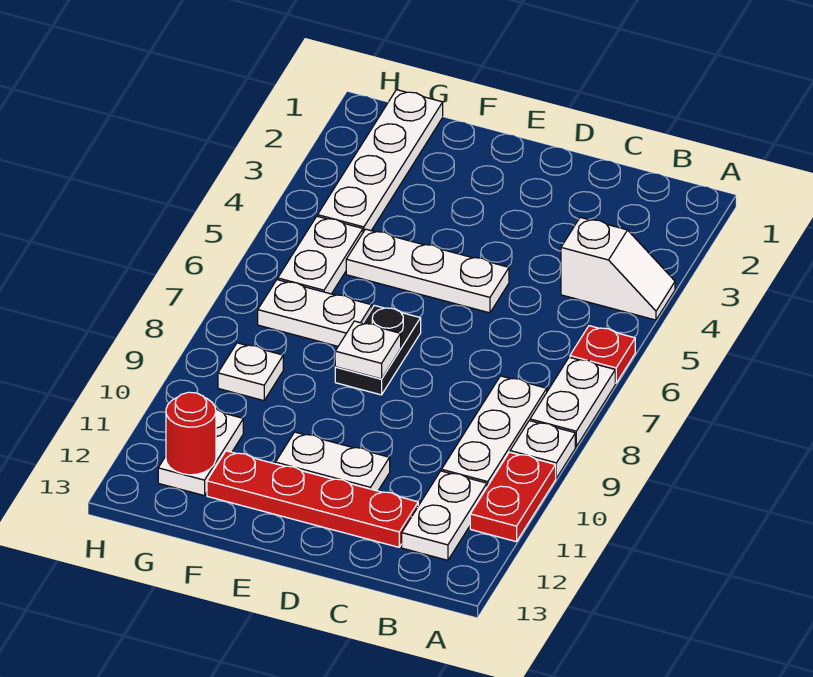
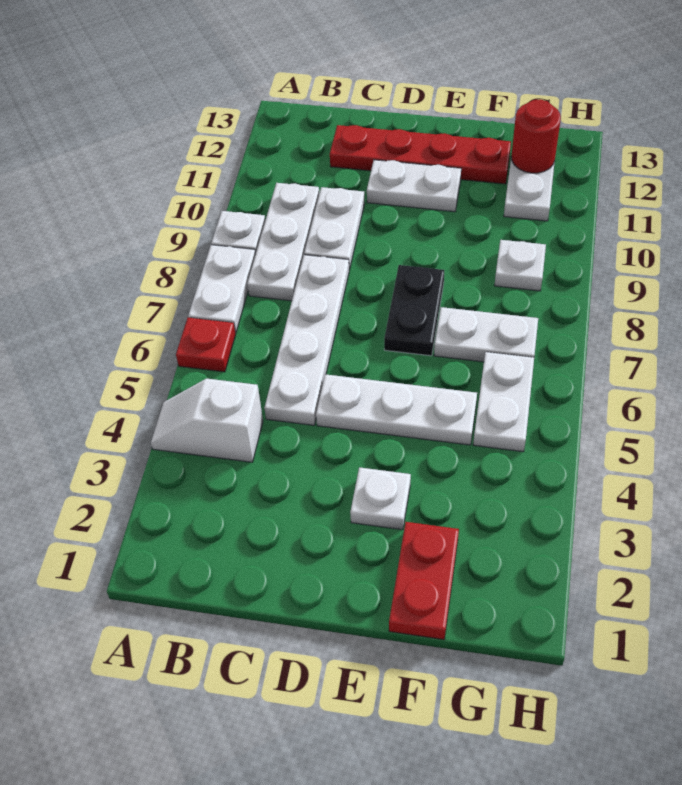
red 1x2 plate [470,452,556,542] -> red 1x2 plate moved to [389,522,459,640]
white 1x2 plate [402,471,487,560] -> white 1x2 plate moved to [304,187,365,270]
white 1x1 plate [335,321,401,379] -> white 1x1 plate moved to [350,467,411,530]
white 1x4 plate [318,90,443,232] -> white 1x4 plate moved to [264,255,349,425]

